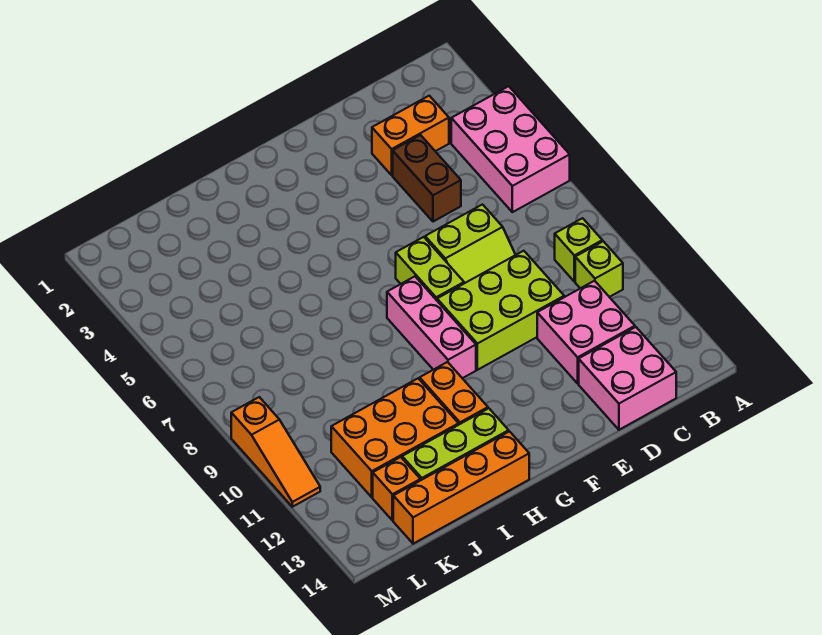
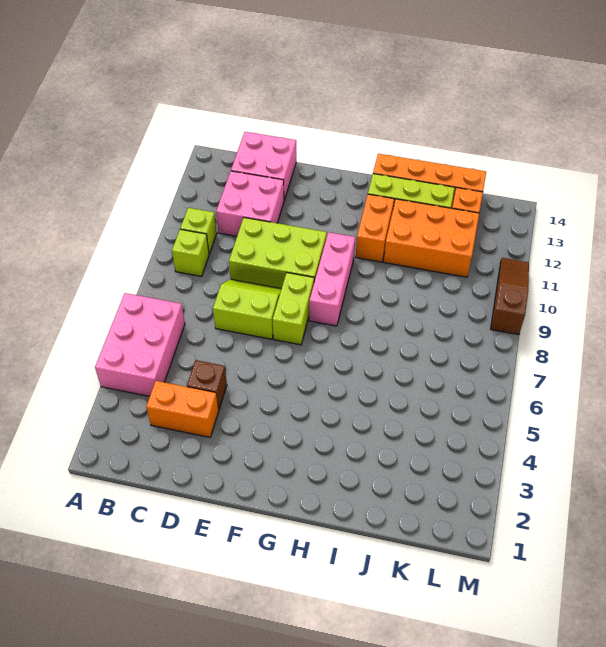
brown 1x2 brick [393,135,461,222] -> brown 1x1 brick [187,360,227,410]
orange 1x3 slope [231,397,320,507] -> brown 1x3 slope [491,258,529,335]

